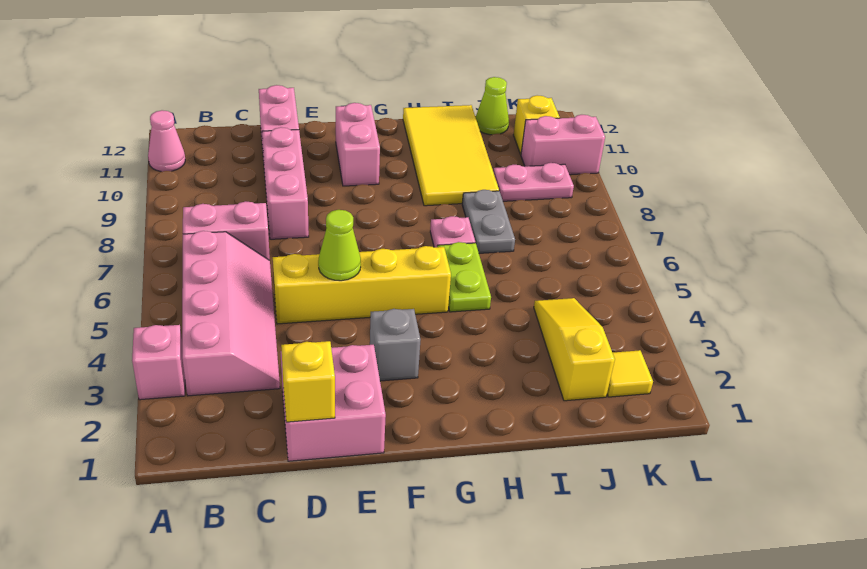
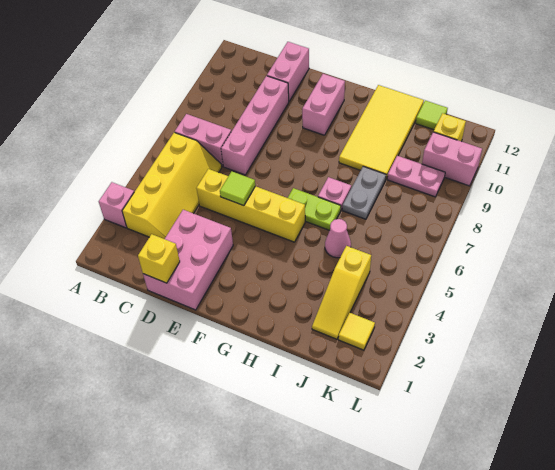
pink 1x1 cone [148,110,185,172] -> pink 1x1 cone moved to [325,219,351,258]
pink 2x4 slope [182,231,280,396] -> yellow 2x4 slope [122,132,222,239]
pink 2x2 brick [280,345,386,461] -> pink 2x3 brick [143,210,233,310]
pink 1x3 brick [262,127,309,239] -> pink 1x4 brick [221,76,289,175]
lime 1x1 cone [318,210,361,281] -> lime 1x1 tile [220,172,255,206]
grey 1x1 brick [370,309,420,381] -> none
lime 1x2 plate [437,242,491,312] -> lime 1x2 plate turned to [288,188,341,230]
yellow 1x3 slope [534,298,615,401] -> yellow 1x3 slope turned to [312,246,371,339]
lime 1x1 cone [476,77,509,135] -> lime 1x1 tile [416,100,448,130]

